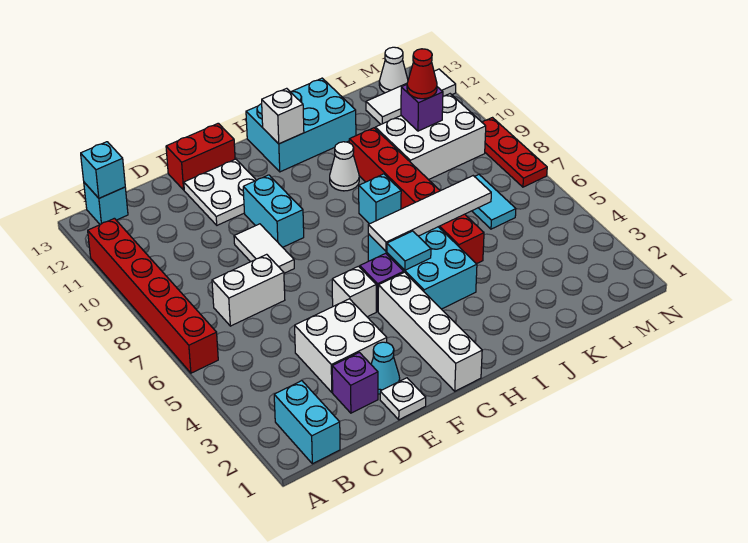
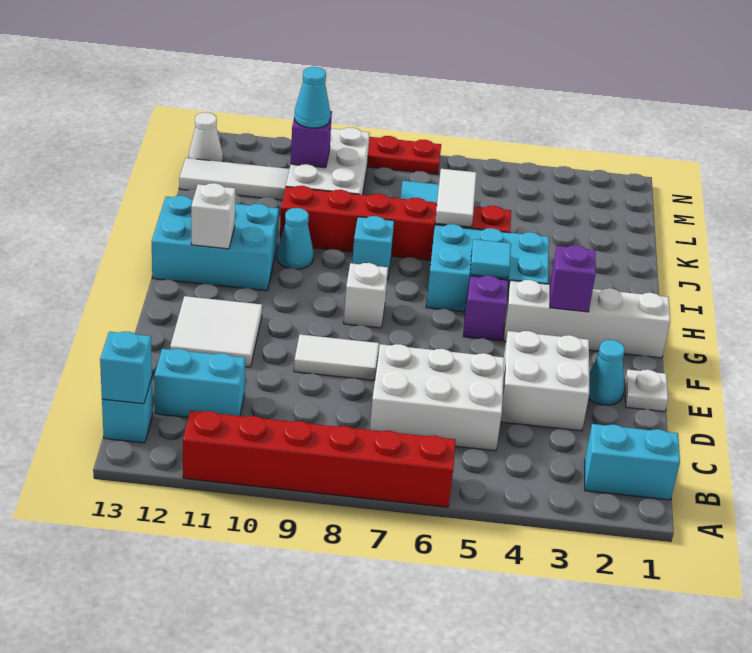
white 1x2 brick [212,254,285,326] -> white 2x3 brick [370,344,504,451]
purple 1x1 brick [332,352,378,413] -> purple 1x1 brick moved to [550,245,596,312]
white 2x2 plate [184,159,256,225] -> white 2x2 tile [170,296,262,367]
red 1x2 brick [166,123,235,190] -> none
white 1x1 brick [332,266,376,317] -> white 1x1 brick moved to [344,263,388,328]
cyan 1x2 brick [243,175,304,247] -> cyan 1x2 brick moved to [154,349,245,417]
white 1x4 tile [368,176,491,251] -> white 1x2 tile [435,169,476,227]
cyan 2x3 brick [246,78,356,172] -> cyan 2x3 brick turned to [152,196,279,291]
white 1x1 cone [330,142,359,191] -> cyan 1x1 cone [277,208,314,269]
red 1x1 cone [407,49,437,99] -> cyan 1x1 cone [294,67,330,128]
white 1x3 tile [366,69,456,124] -> white 1x3 tile turned to [179,158,289,200]

